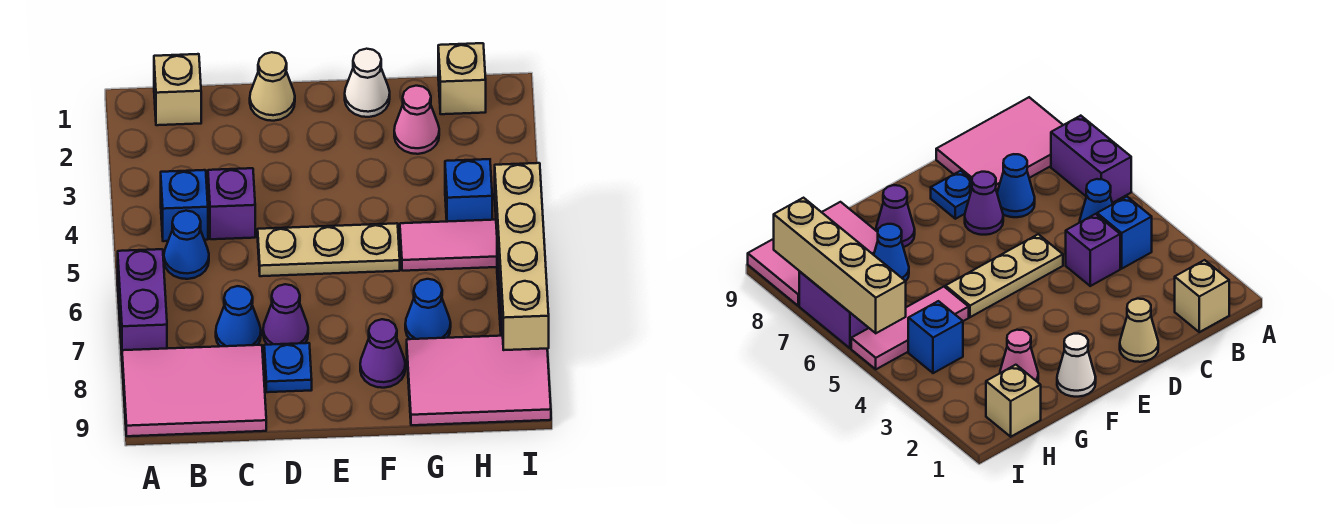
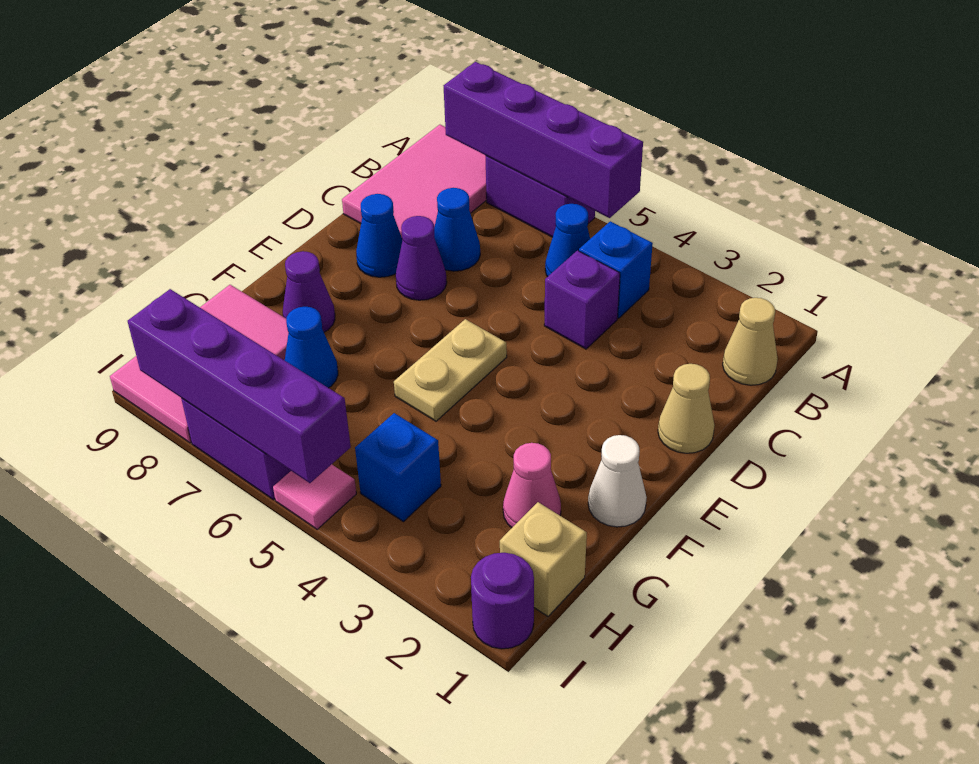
none -> purple 1x4 brick [444,62,643,218]
tan 1x1 brick [154,54,201,125] -> tan 1x1 cone [723,298,778,385]
tan 1x3 plate [258,223,400,276] -> tan 1x2 plate [394,319,507,421]
blue 1x1 plate [264,343,312,392] -> blue 1x1 cone [356,194,403,277]
pink 1x3 tile [400,220,497,271] -> pink 1x1 tile [273,464,356,529]
none -> purple 1x1 round brick [471,553,534,649]
tan 1x4 brick [495,163,549,350] -> purple 1x4 brick [128,289,351,483]

